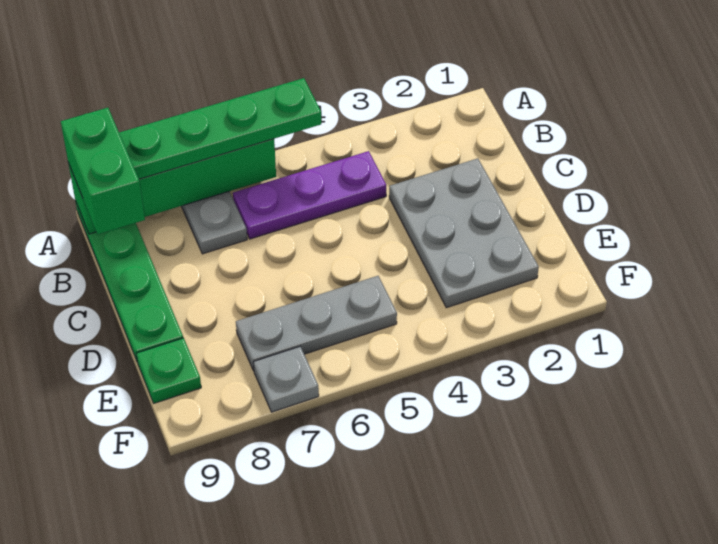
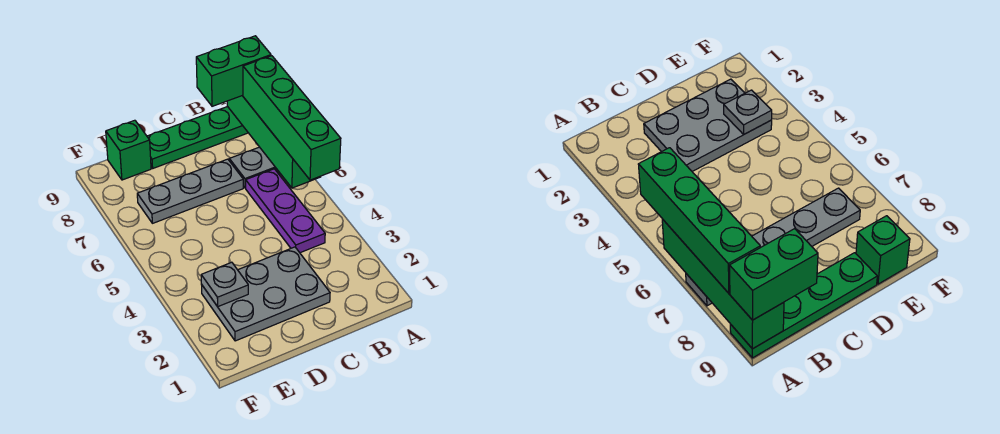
green 1x4 plate [119,78,321,179] -> green 1x4 brick [243,56,341,180]
grey 1x3 plate [236,276,397,371] -> grey 1x3 plate turned to [137,159,243,223]
green 1x1 plate [136,338,201,403] -> green 1x1 brick [106,120,151,180]
grey 1x1 plate [253,347,319,412] -> grey 1x1 plate moved to [201,262,248,307]

